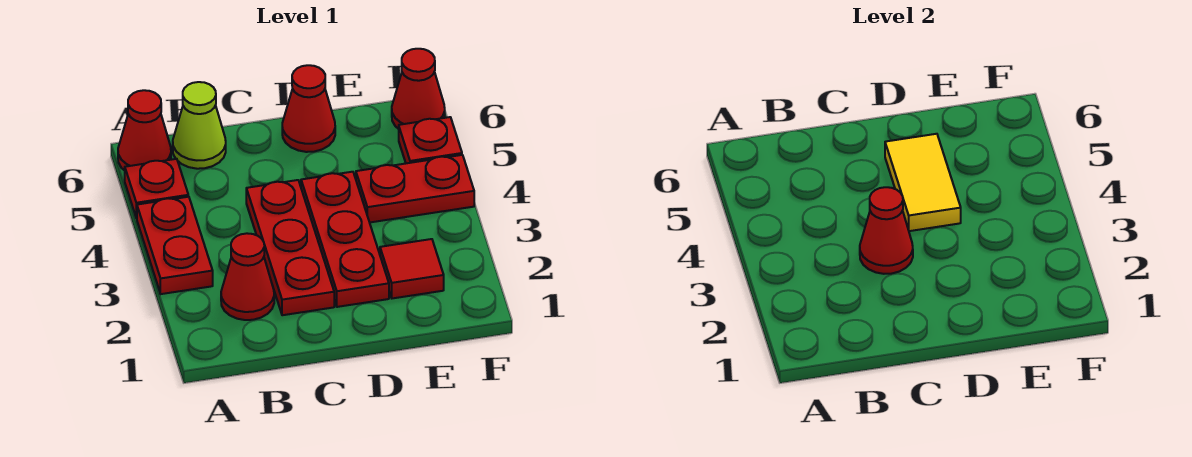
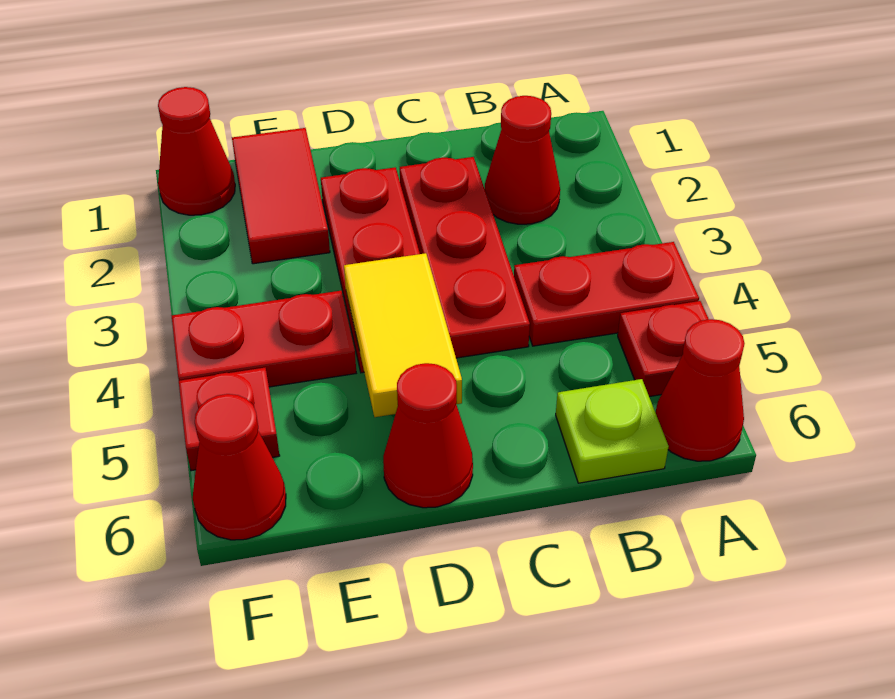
red 1x2 plate [137,197,213,294] -> red 1x2 plate turned to [514,242,699,346]
lime 1x1 cone [173,82,226,169] -> lime 1x1 plate [556,379,669,483]
red 1x1 cone [860,187,913,274] -> red 1x1 cone moved to [158,87,235,215]
red 1x1 tile [380,239,444,298] -> red 1x2 tile [232,128,330,264]

